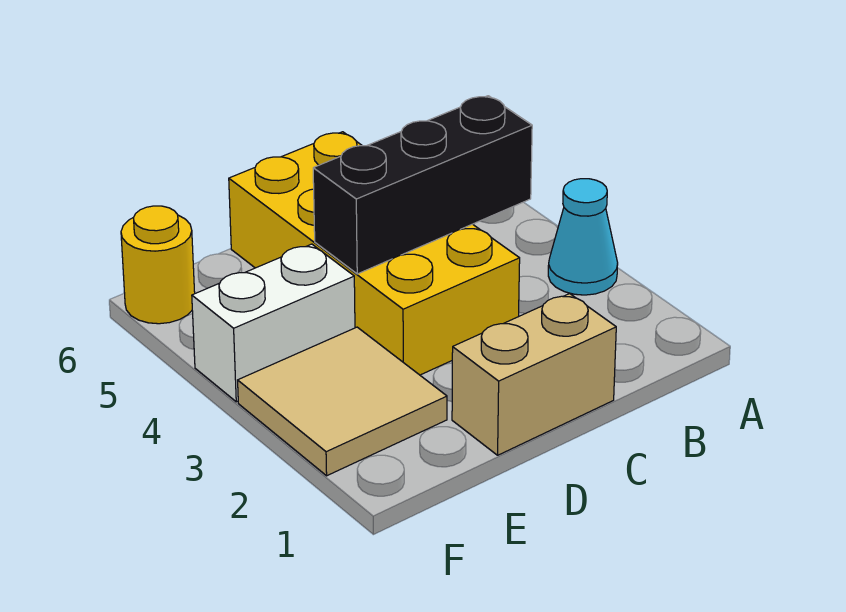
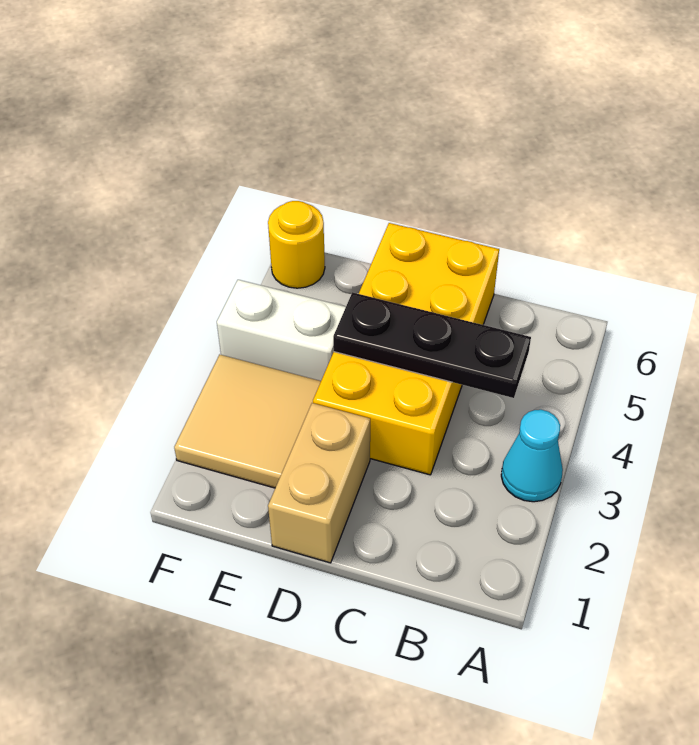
black 1x3 brick [313,96,532,274] -> black 1x3 plate [333,292,531,398]
tan 1x2 brick [452,294,616,455] -> tan 1x2 brick turned to [268,403,370,563]

